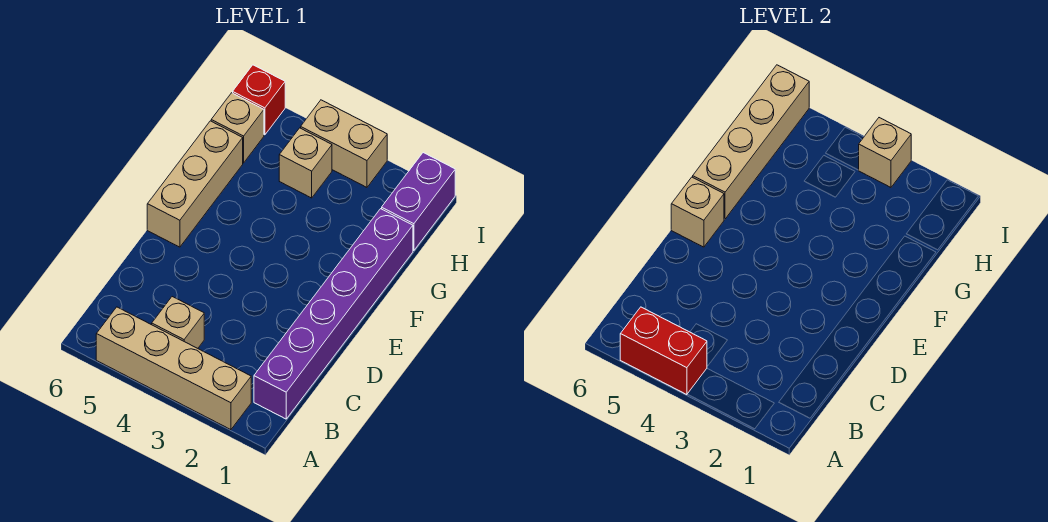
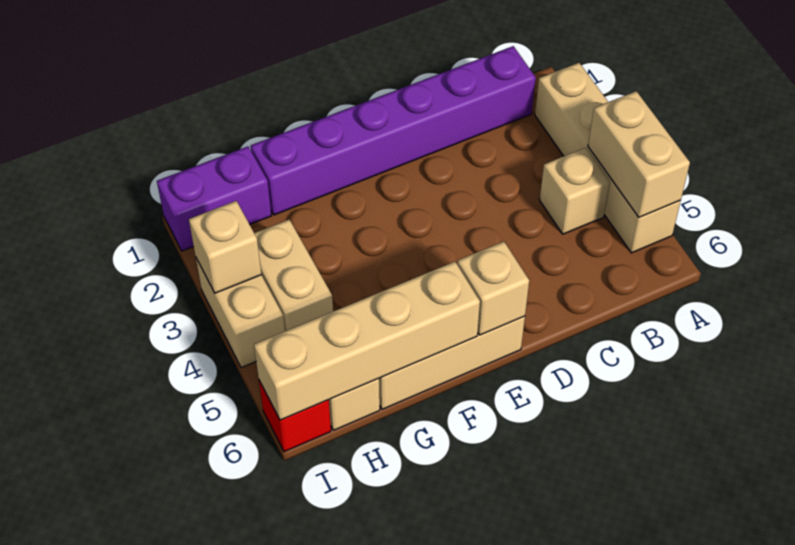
red 1x2 brick [620,307,707,395] -> tan 1x2 brick [588,91,690,217]
tan 1x1 brick [279,128,332,198] -> tan 1x2 brick [254,220,333,331]

